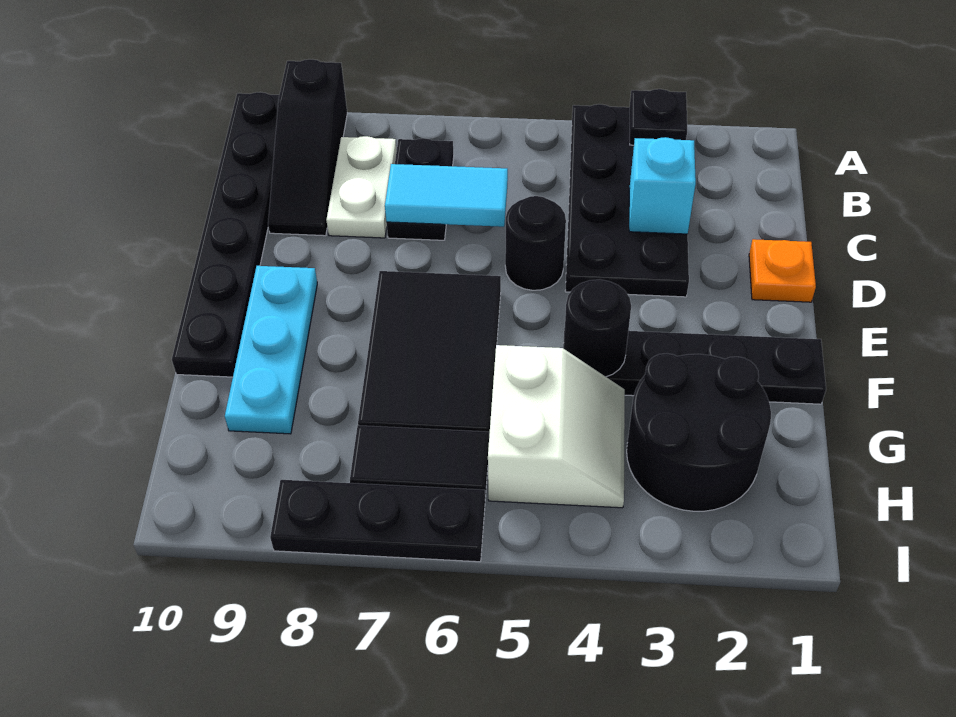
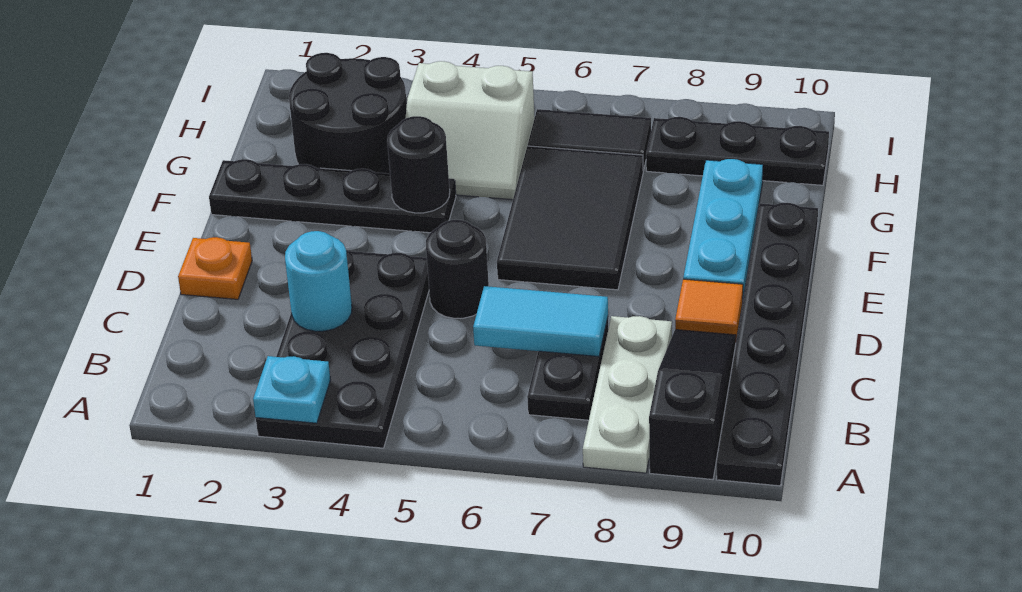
black 1x1 plate [630,89,687,145] -> cyan 1x1 plate [253,356,330,423]
white 1x2 plate [326,136,397,238] -> white 1x3 plate [583,316,672,473]
cyan 1x1 brick [629,137,696,234] -> cyan 1x1 round brick [285,231,352,331]
none -> orange 1x1 tile [675,279,743,340]
white 2x2 slope [488,345,625,508] -> white 2x2 slope turned to [405,61,535,200]
black 1x3 plate [270,480,485,562] -> black 1x3 plate moved to [646,117,829,185]

